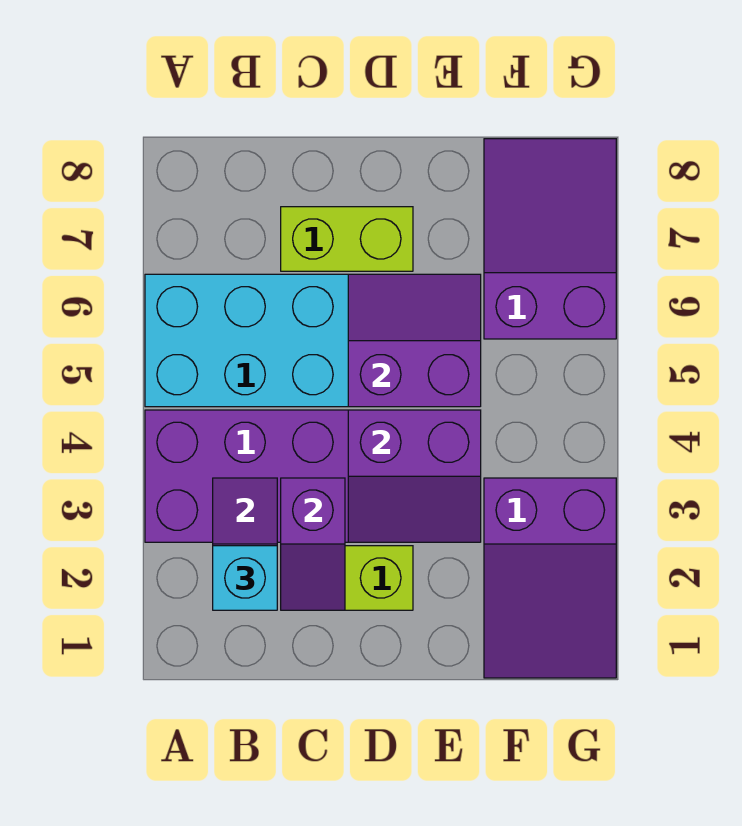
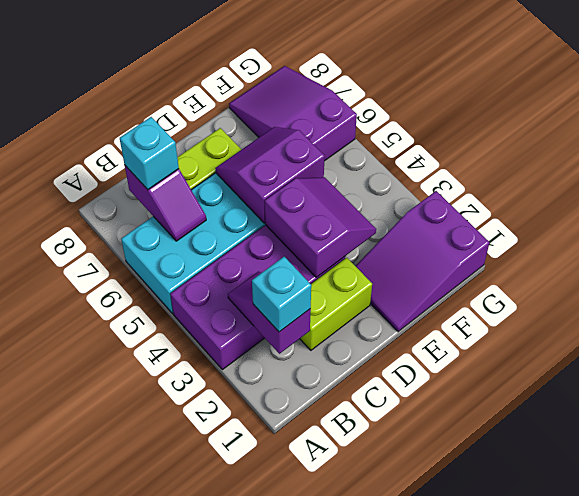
none -> cyan 1x1 brick [120,117,179,190]
purple 1x2 slope [281,478,345,610] -> purple 1x2 slope moved to [125,166,206,241]
purple 2x2 slope [348,410,481,542] -> purple 2x2 slope turned to [265,177,376,277]
purple 2x3 slope [484,478,616,678] -> purple 2x3 slope turned to [356,191,490,332]

